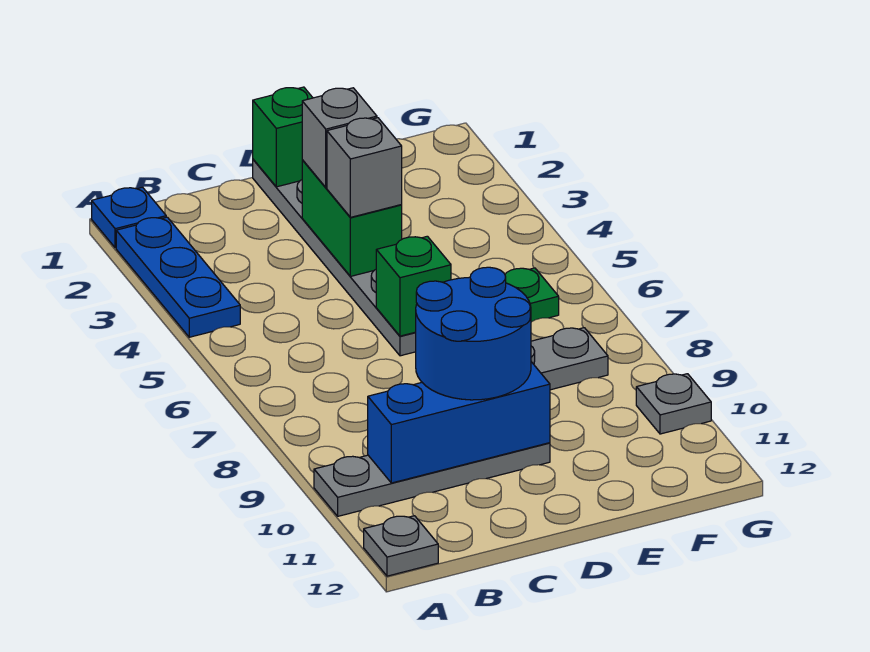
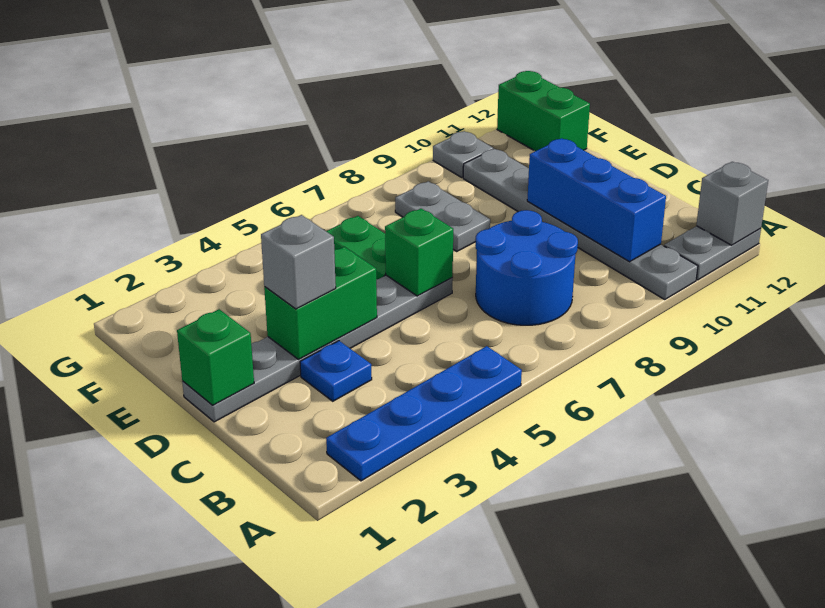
blue 1x1 plate [92,187,166,248] -> blue 1x1 plate moved to [300,341,372,401]
blue 1x3 plate [116,217,240,337] -> blue 1x4 plate [326,346,522,481]
grey 1x4 plate [314,443,550,516] -> grey 1x6 plate [463,149,698,299]
grey 1x1 plate [364,516,438,576] -> grey 1x2 plate [664,226,761,280]
blue 2x2 round brick [416,267,531,400] -> blue 2x2 round brick moved to [475,210,578,325]
grey 1x1 brick [327,118,402,217] -> grey 1x1 brick moved to [696,162,768,245]
none -> green 1x2 brick [497,71,590,151]

